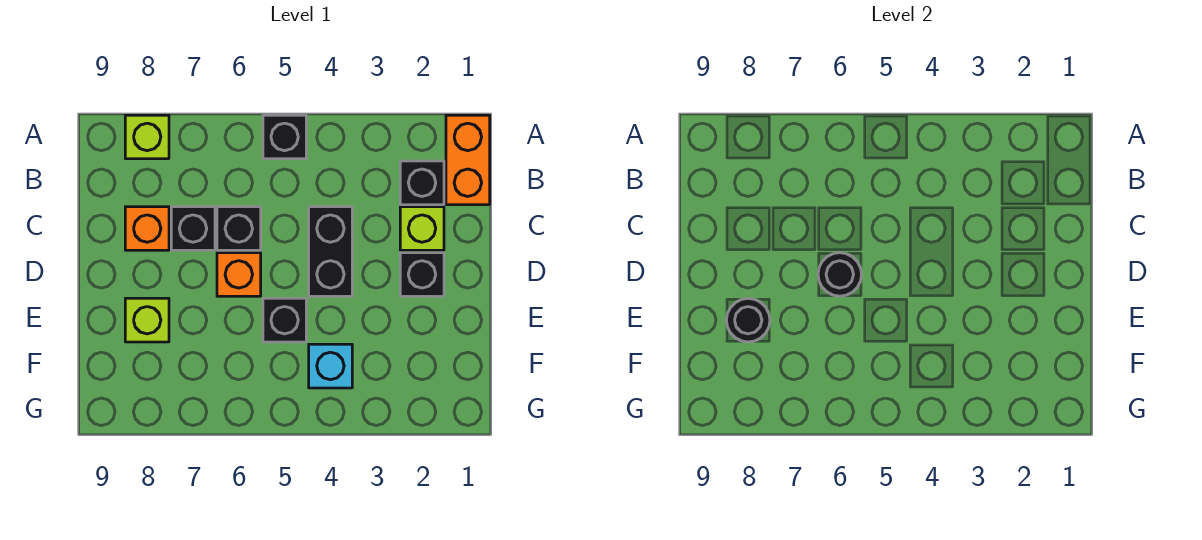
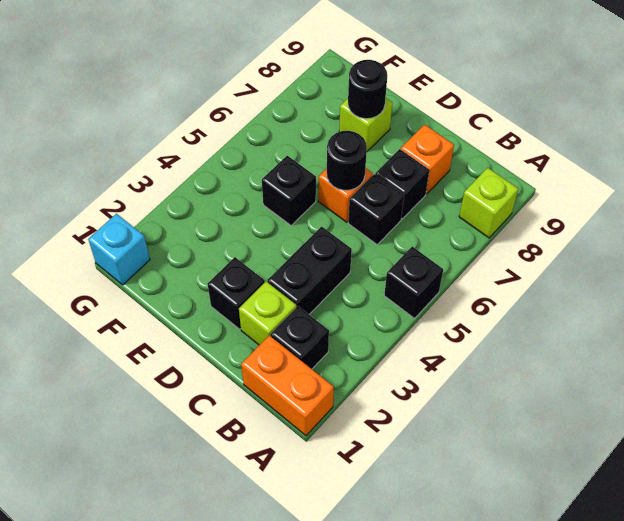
black 1x2 brick [309,207,352,296] -> black 1x2 brick turned to [268,226,352,314]
cyan 1x1 brick [309,344,352,388] -> cyan 1x1 brick moved to [88,214,150,285]

